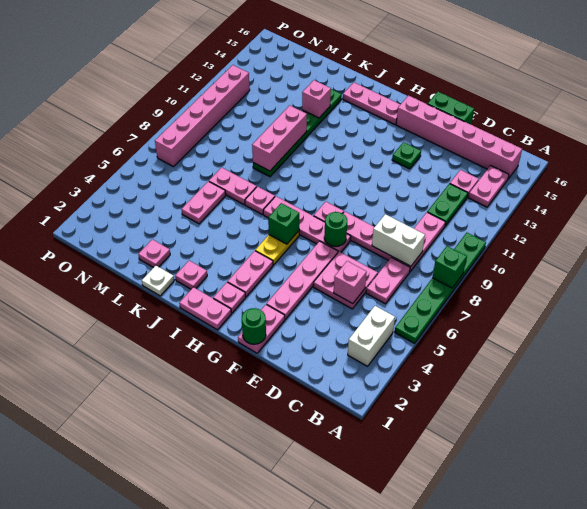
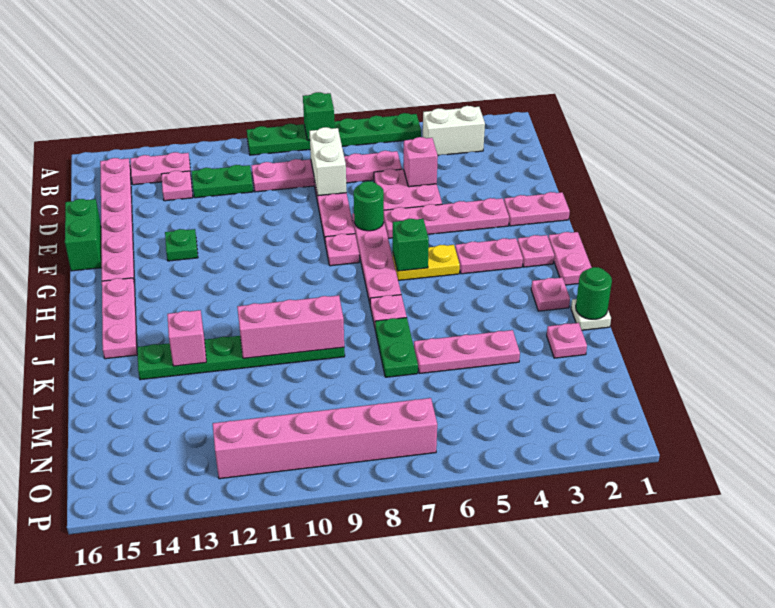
pink 1x6 brick [396,96,522,179] -> pink 1x6 plate [100,158,135,284]
green 1x1 round brick [242,308,266,344] -> green 1x1 round brick moved to [576,267,612,319]
pink 1x2 plate [209,168,257,205] -> green 1x2 plate [375,318,418,377]
pink 1x2 plate [182,181,226,224] -> pink 1x3 plate [414,330,520,373]

